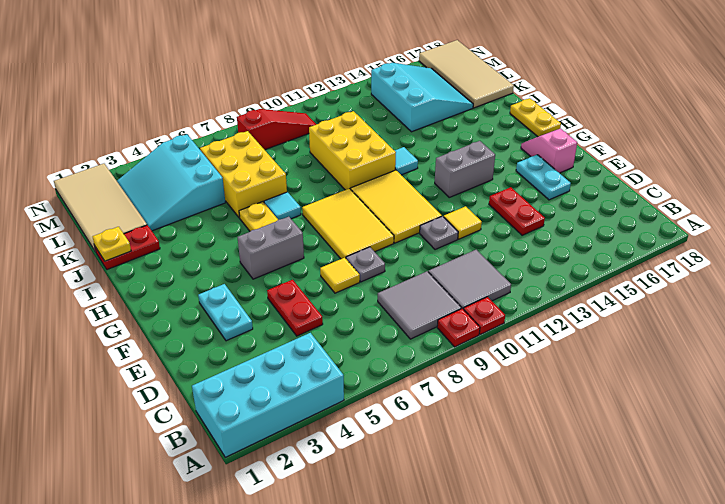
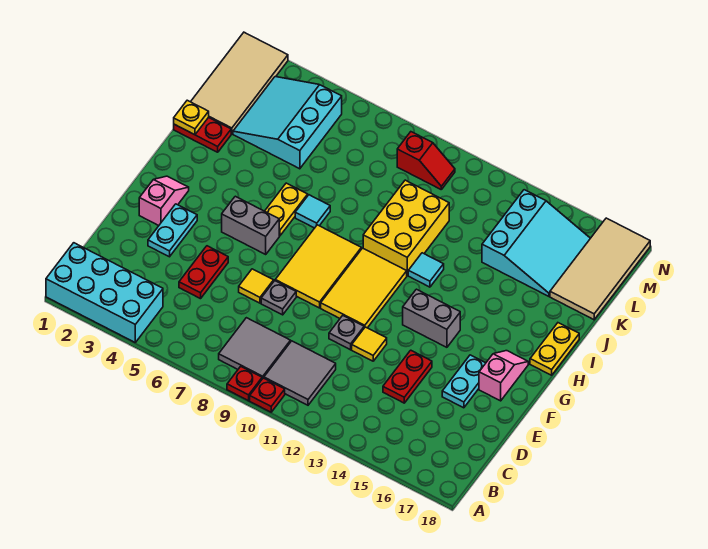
none -> pink 1x2 slope [139,176,189,226]
yellow 2x3 brick [200,131,287,218] -> none
red 1x3 slope [237,109,316,150] -> red 1x2 slope [397,132,455,189]

